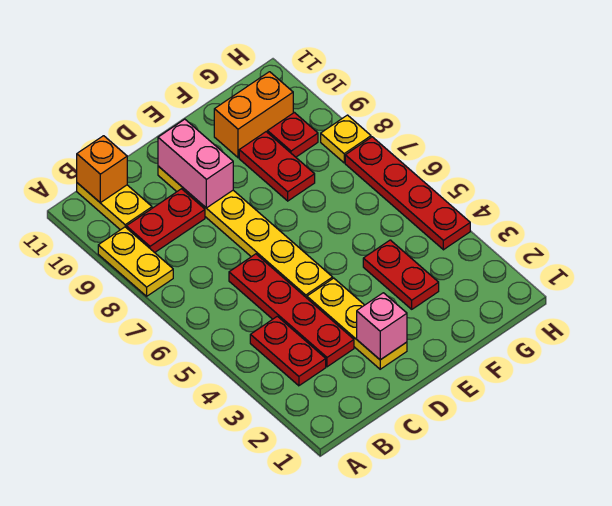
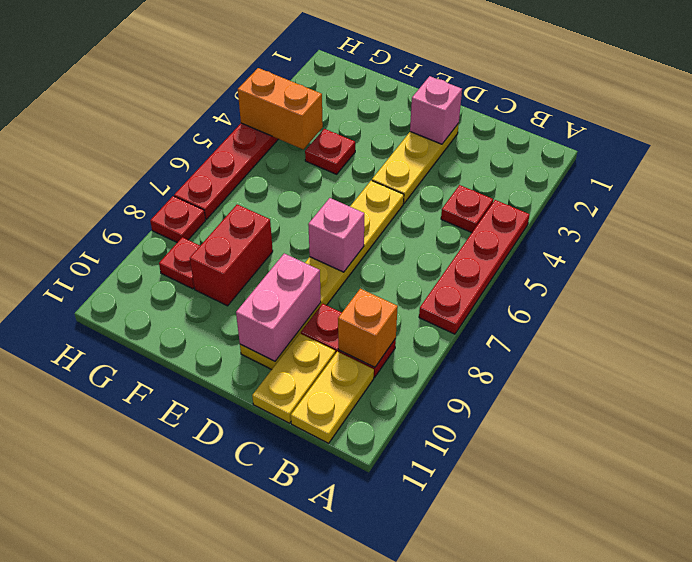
yellow 1x2 plate [98,227,173,296] -> yellow 1x2 plate moved to [252,334,335,423]
red 1x2 plate [250,316,326,386] -> red 1x1 plate [441,185,493,233]
orange 1x1 brick [77,136,127,203] -> orange 1x1 brick moved to [338,289,398,367]
red 1x4 plate [229,254,354,367] -> red 1x4 plate moved to [419,200,530,334]
none -> pink 1x1 brick [308,198,364,272]
red 1x2 plate [363,240,439,309] -> red 1x1 plate [305,129,355,174]
red 1x2 plate [239,132,315,201] -> red 1x2 brick [190,205,273,306]
orange 1x2 brick [214,72,293,158] -> orange 1x2 brick moved to [238,68,323,149]
yellow 1x1 plate [321,115,371,163] -> red 1x1 plate [150,196,206,242]

